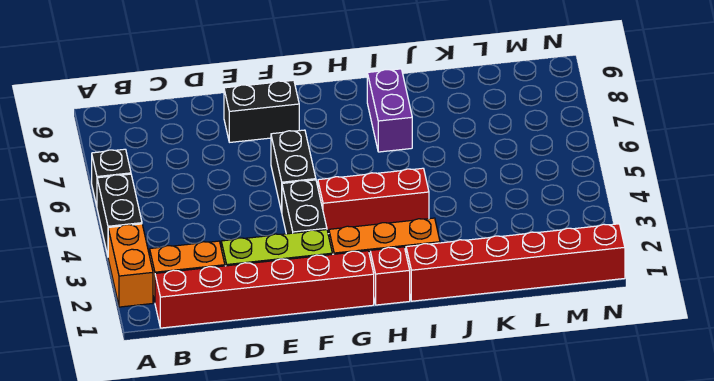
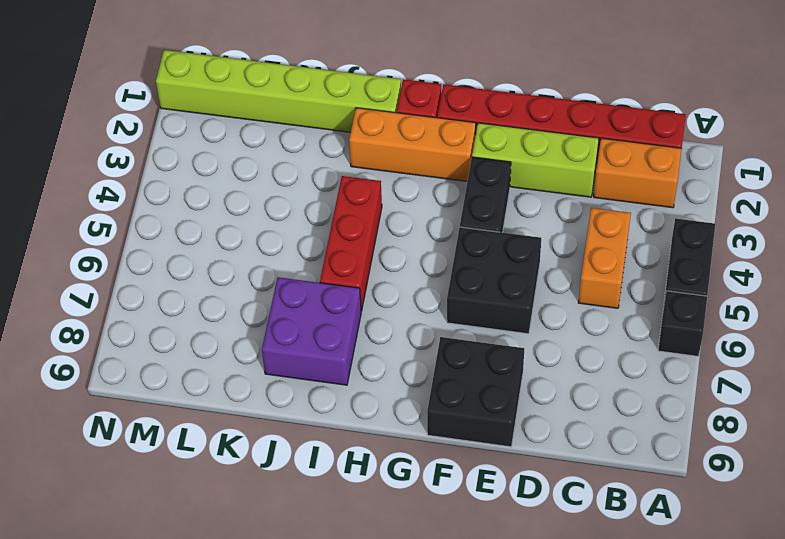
orange 1x2 brick [108,224,153,307] -> orange 1x2 brick moved to [578,208,631,308]
black 1x2 brick [224,80,299,142] -> black 2x2 brick [427,337,524,447]
black 1x2 brick [271,130,316,212] -> black 2x2 brick [447,227,541,334]
red 1x3 brick [318,168,429,234] -> red 1x3 brick turned to [320,176,382,311]
red 1x6 brick [406,224,625,301] -> lime 1x6 brick [156,50,401,132]
purple 1x2 brick [367,69,412,152] -> purple 2x2 brick [262,277,361,385]

